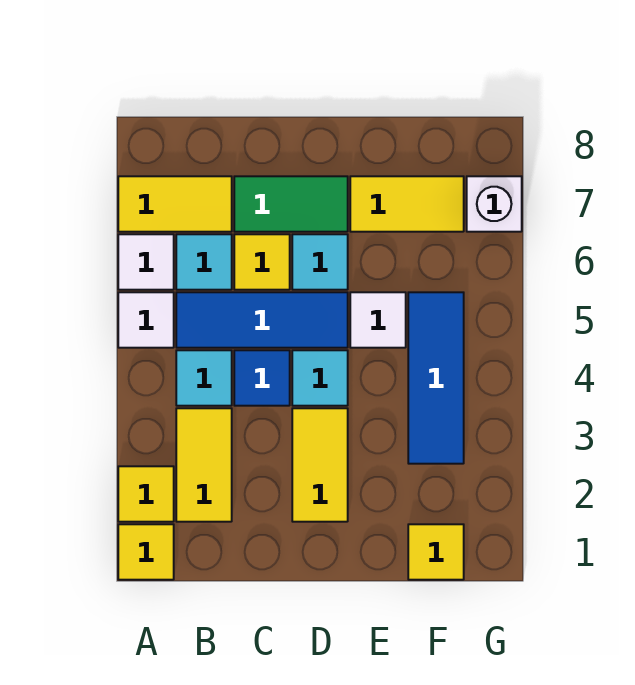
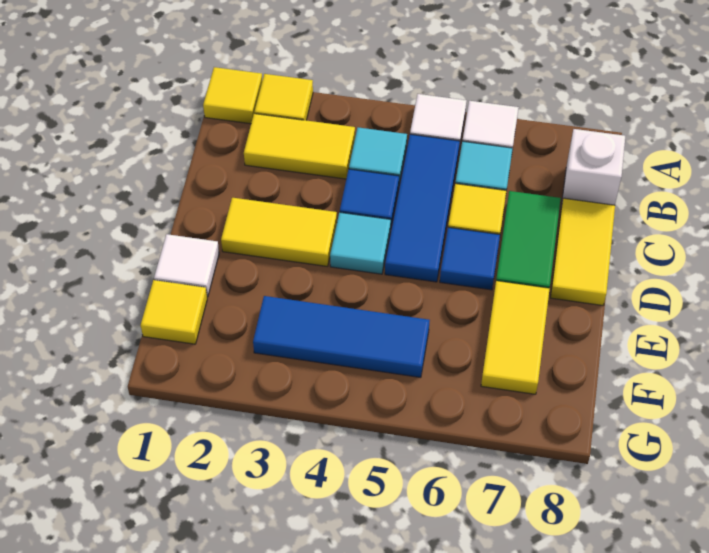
yellow 1x2 tile [118,176,232,232] -> yellow 1x2 tile moved to [550,198,615,306]
cyan 1x1 tile [292,234,348,290] -> blue 1x1 tile [440,227,500,290]
white 1x1 tile [350,292,406,348] -> white 1x1 tile moved to [154,234,219,297]
white 1x1 brick [467,176,522,232] -> white 1x1 brick moved to [561,129,625,207]

